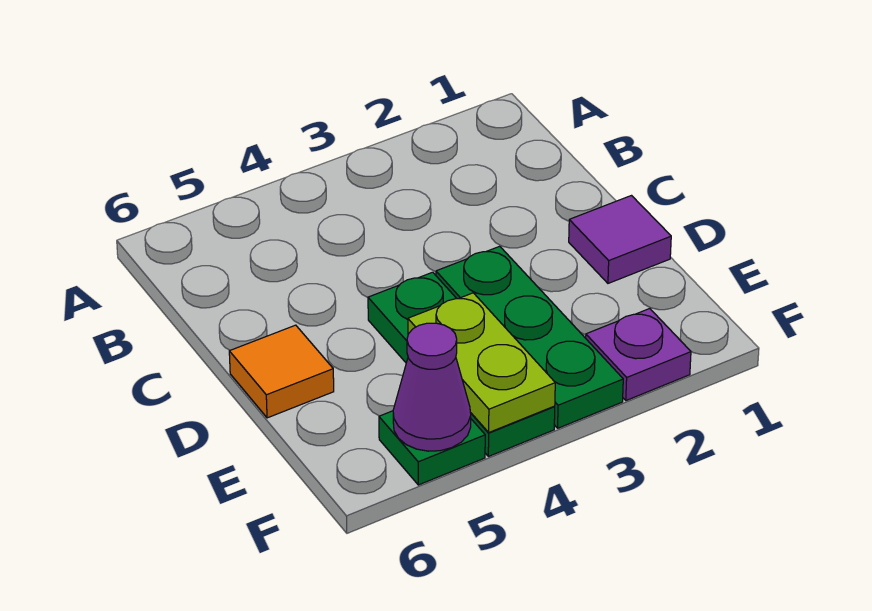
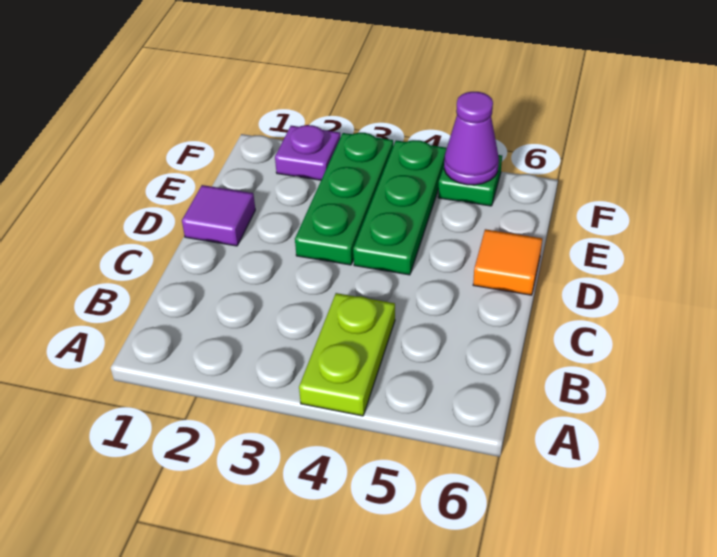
lime 1x2 plate [408,293,555,432] -> lime 1x2 plate moved to [299,293,395,416]

